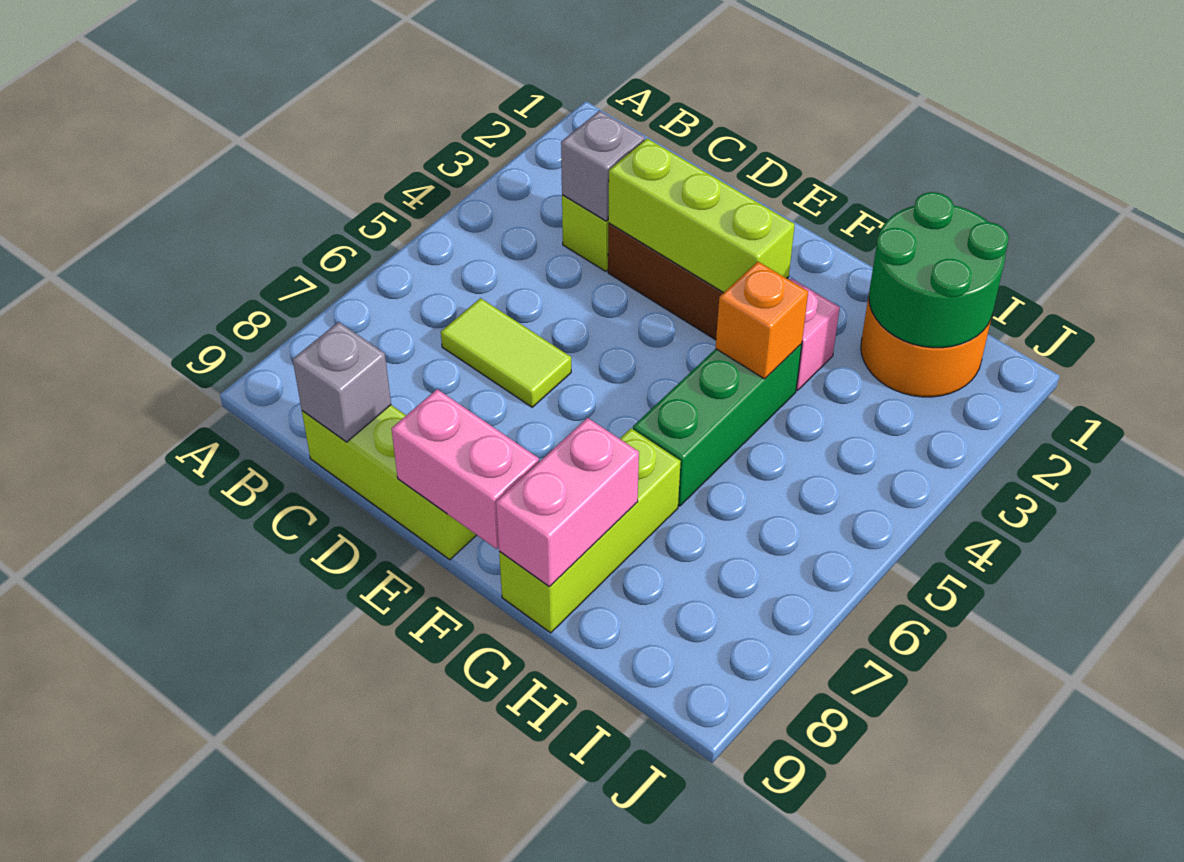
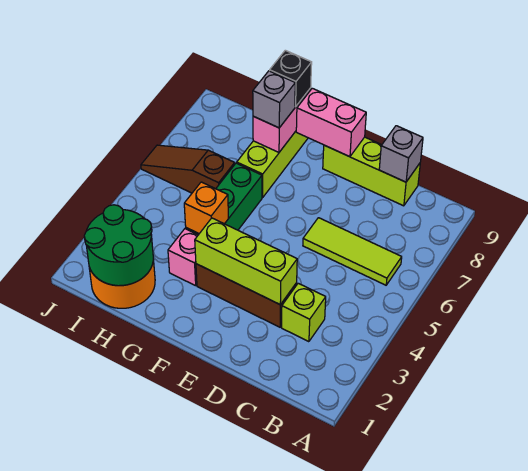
grey 1x1 brick [561,111,645,221] -> grey 1x1 brick moved to [253,71,295,128]
lime 1x2 tile [441,298,571,407] -> lime 1x3 tile [303,218,402,285]
none -> black 1x1 brick [270,50,312,107]
none -> brown 1x3 slope [141,145,235,193]

